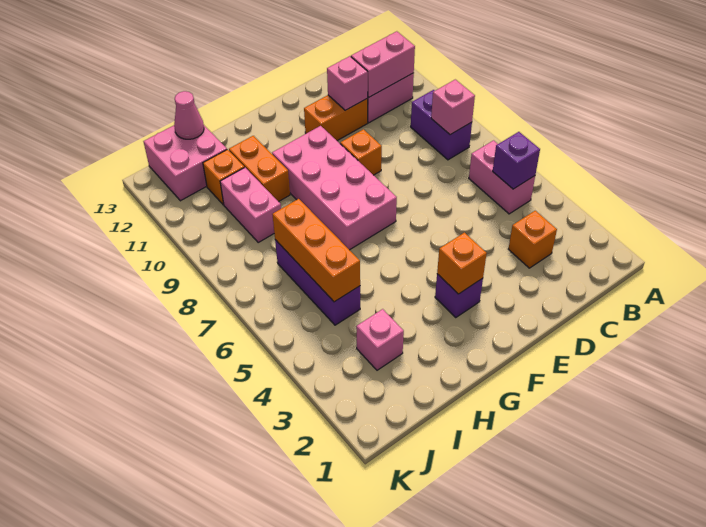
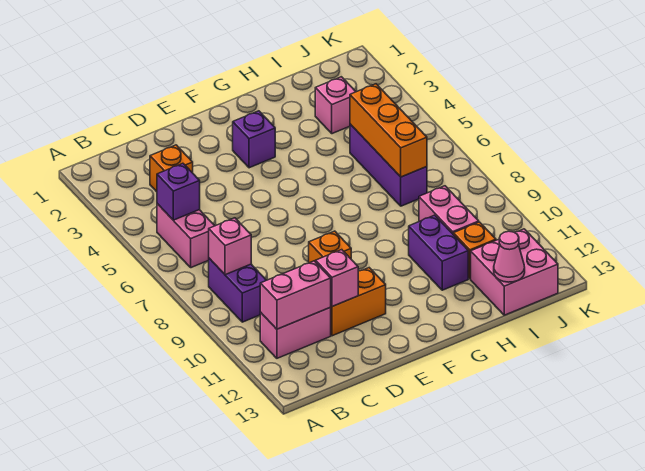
orange 1x1 brick [437,233,487,294] -> none
pink 2x4 brick [272,126,397,250] -> none
orange 1x2 brick [229,136,290,202] -> purple 1x2 brick [409,215,468,290]

